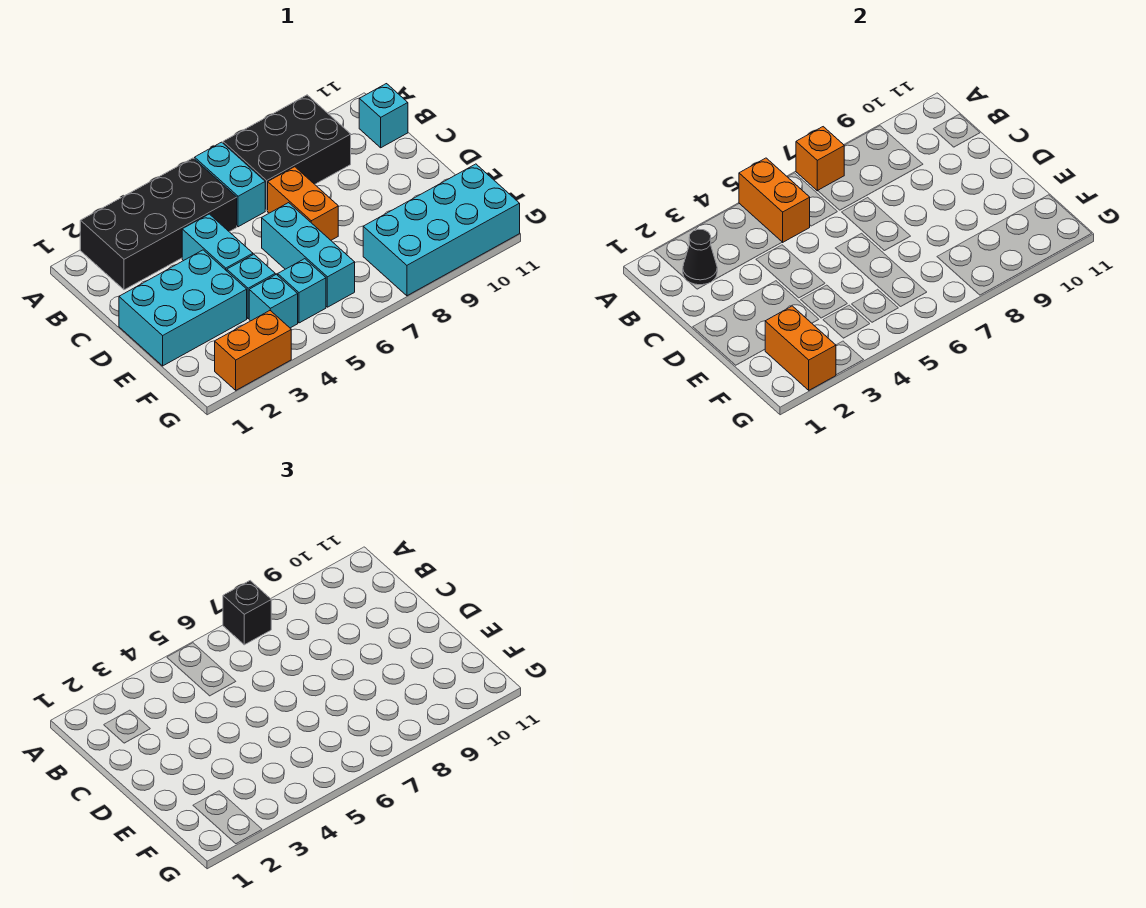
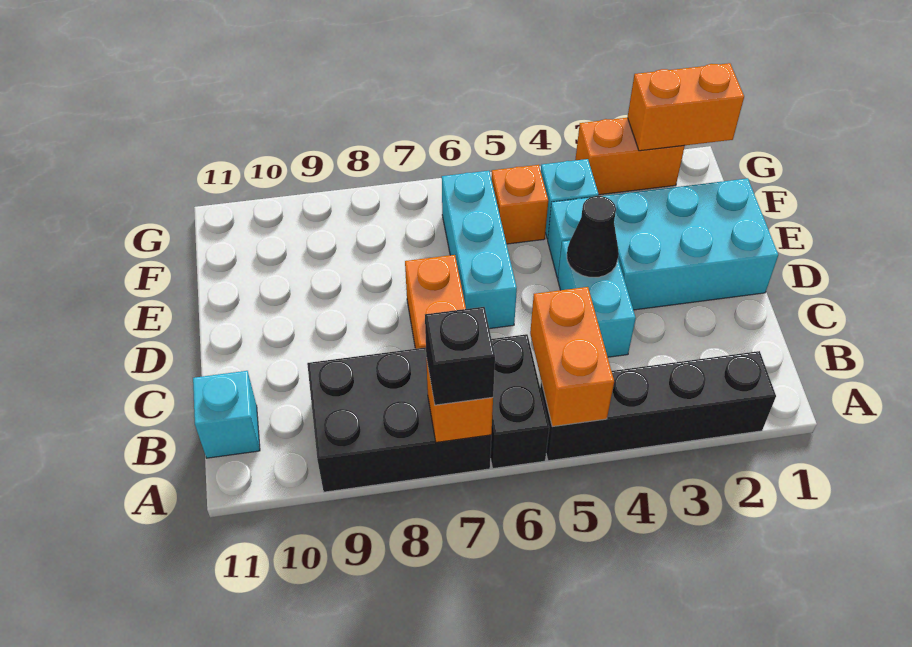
black 2x4 brick [80,158,237,290] -> black 1x4 brick [540,351,776,461]
cyan 1x2 brick [195,142,265,227] -> black 1x2 brick [490,334,549,469]
black 1x1 cone [683,229,717,285] -> black 1x1 cone moved to [567,196,619,277]
orange 1x2 brick [765,306,836,390] -> orange 1x2 brick turned to [628,63,744,151]
cyan 1x1 brick [278,259,326,323] -> orange 1x1 brick [491,165,548,244]
cyan 2x4 brick [363,164,520,296] -> none

